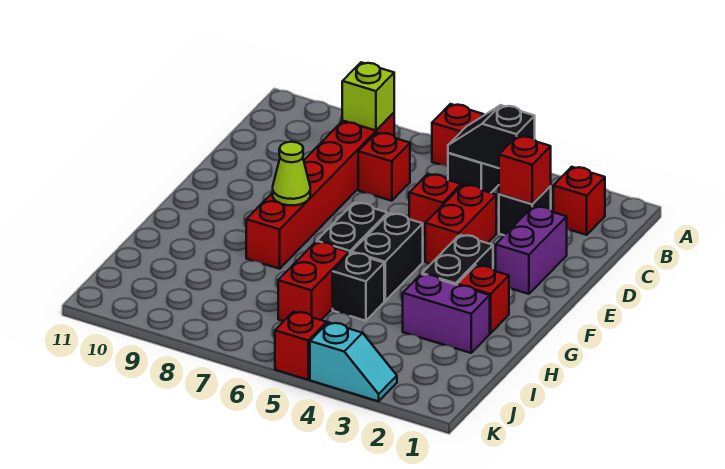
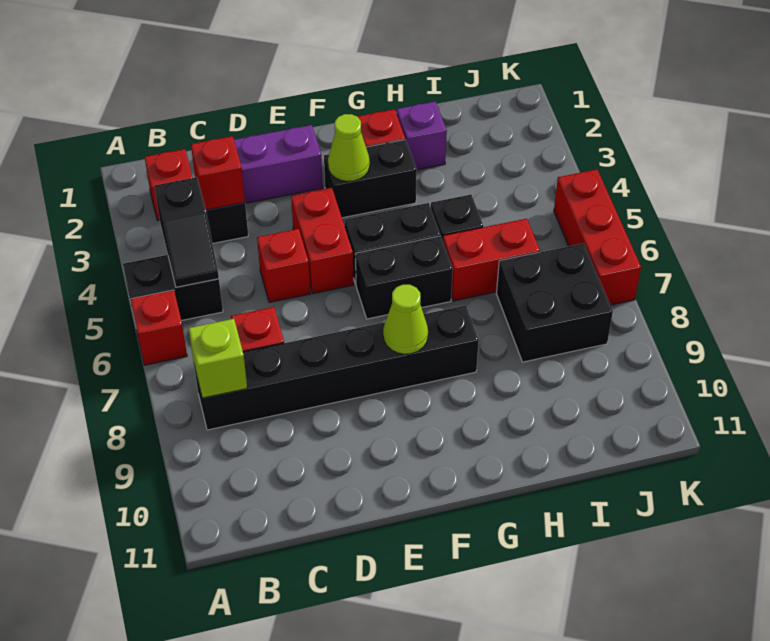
red 1x6 brick [246,113,394,269] -> black 1x6 brick [194,305,479,430]
red 1x2 brick [425,185,496,264] -> red 1x2 brick turned to [291,187,354,294]
none -> lime 1x1 cone [328,114,370,182]
purple 1x2 brick [403,274,490,353] -> purple 1x1 brick [397,102,447,170]
none -> black 2x2 brick [496,243,613,362]
cyan 1x2 slope [310,322,397,401] -> none
red 1x1 brick [275,312,327,380] -> red 1x3 brick [554,169,641,305]

